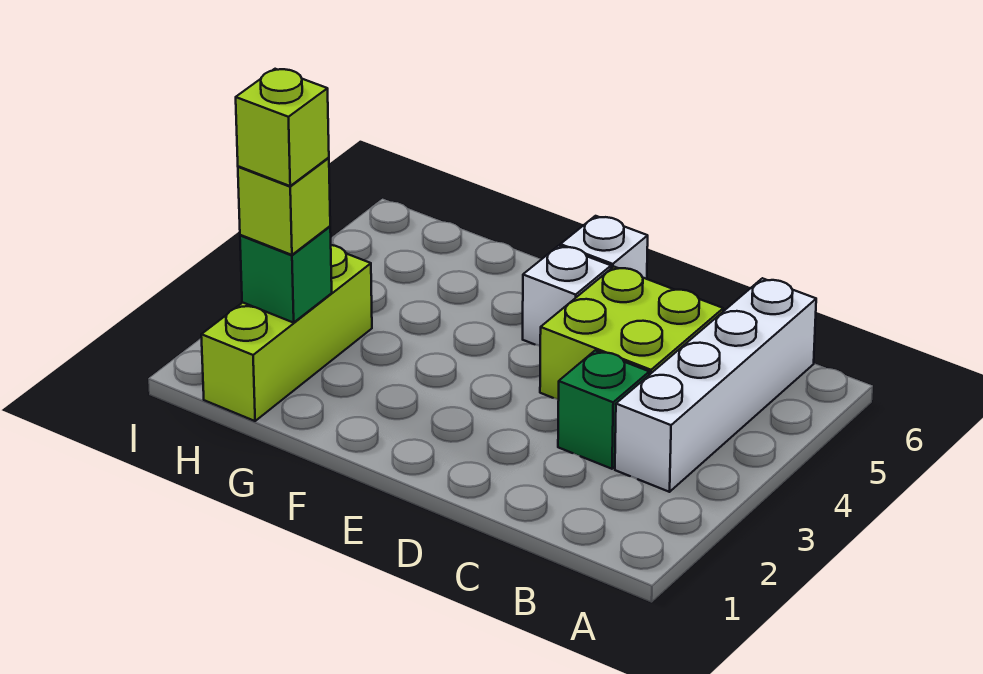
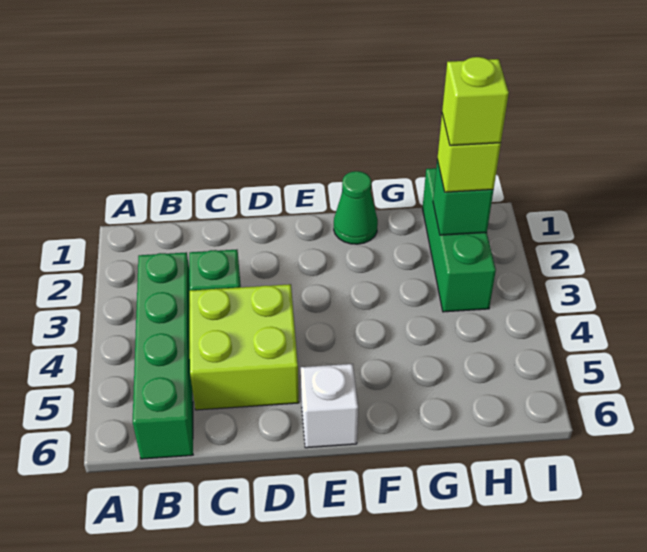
white 1x4 brick [615,278,816,492] -> green 1x4 brick [133,252,193,459]
white 1x1 brick [523,246,611,346] -> none
none -> green 1x1 cone [334,171,378,244]
lime 1x3 brick [201,245,372,421] -> green 1x3 brick [423,168,496,312]

